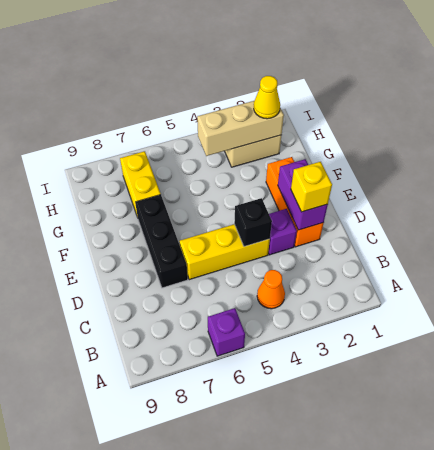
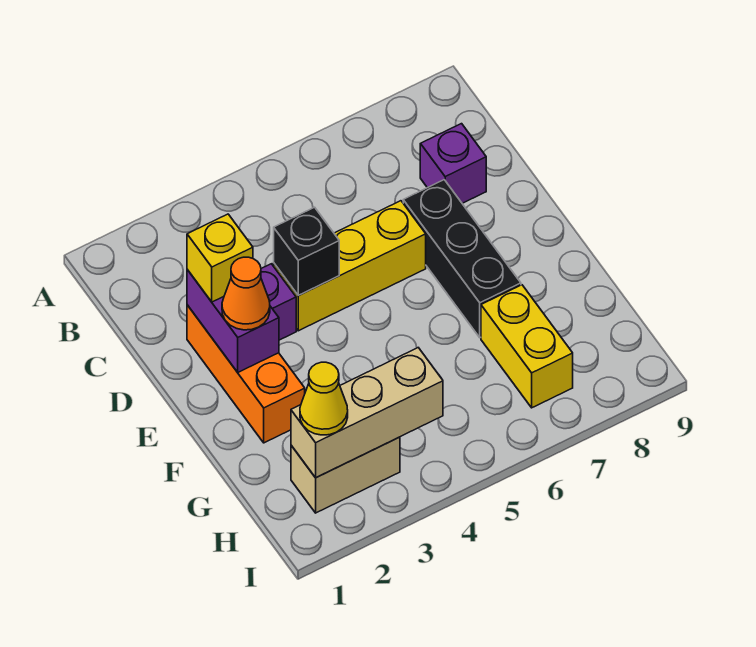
purple 1x1 brick [208,308,245,356] -> purple 1x1 brick moved to [420,124,486,203]
orange 1x1 cone [257,270,285,309] -> orange 1x1 cone moved to [222,257,270,330]

